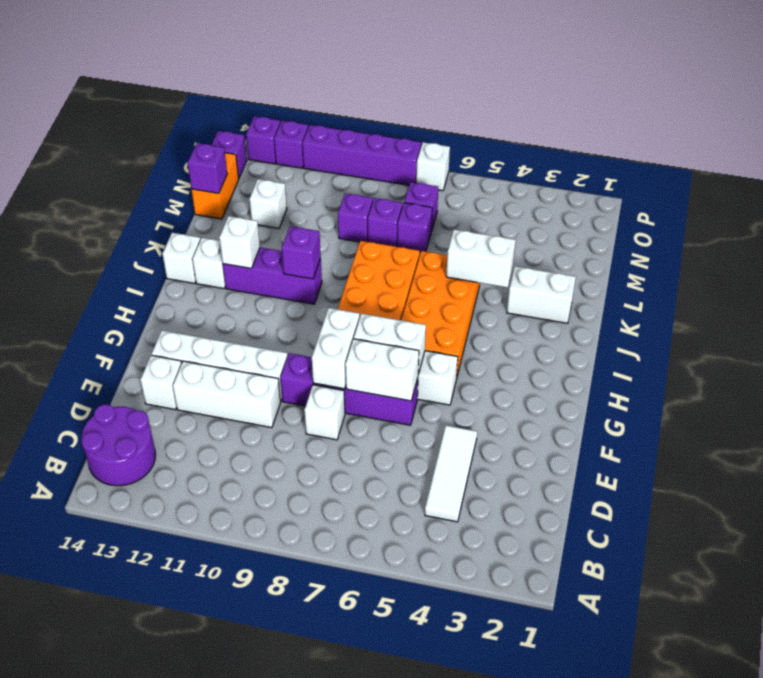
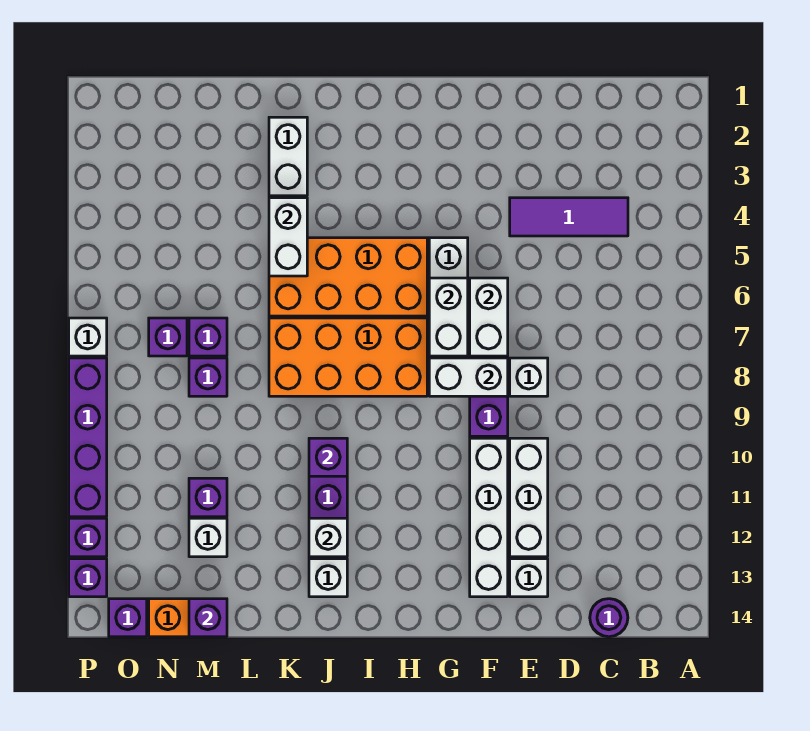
purple 2x2 round brick [82,405,156,486] -> purple 1x1 round brick [590,599,628,637]
white 1x3 tile [425,425,477,522] -> purple 1x3 tile [510,198,628,236]
white 1x1 brick [163,233,200,283] -> none
purple 1x1 brick [338,193,373,242] -> purple 1x1 brick moved to [189,478,227,517]

